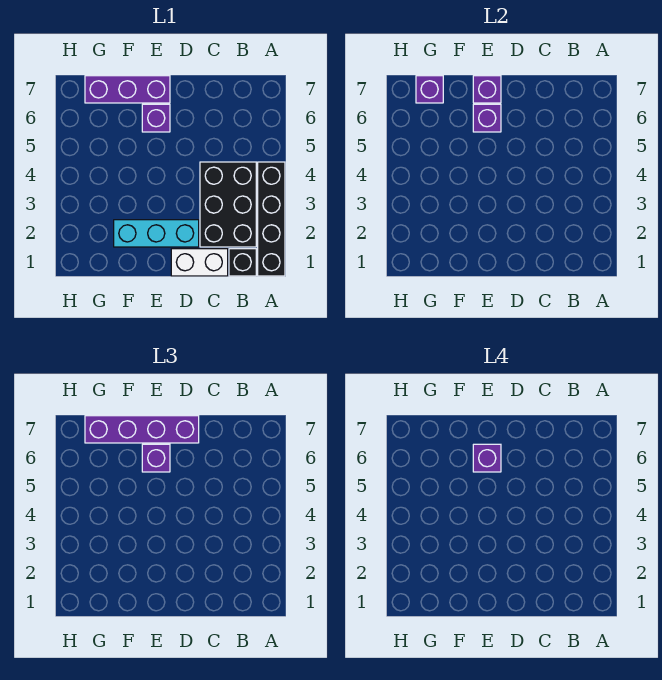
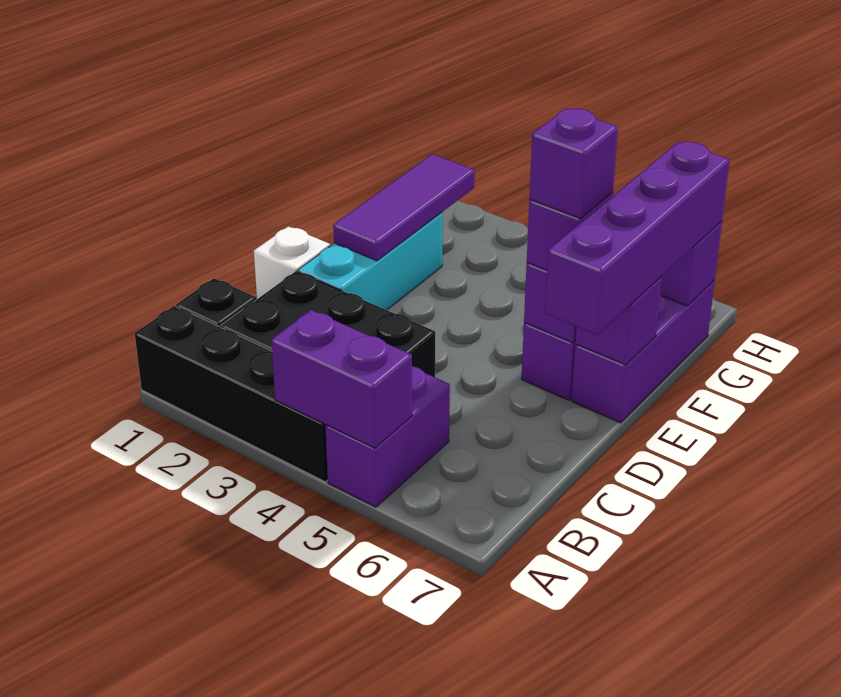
none -> purple 1x2 brick [271,310,412,448]
none -> purple 1x2 brick [325,366,450,507]
white 1x2 brick [171,249,228,276] -> white 1x1 brick [254,227,330,299]
none -> purple 1x3 tile [333,154,475,261]

